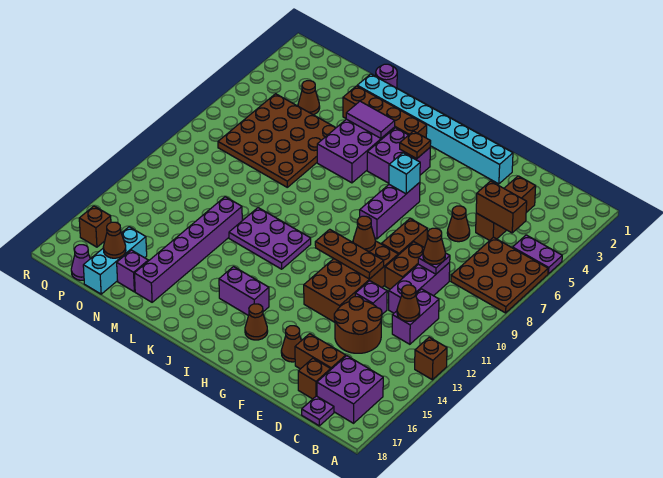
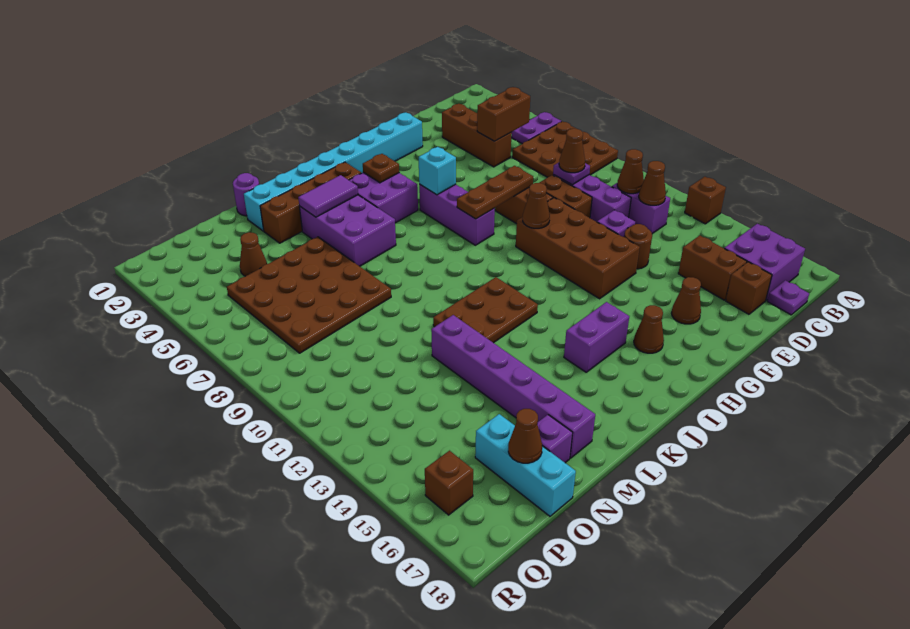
brown 2x2 round brick [334,297,382,353] -> brown 1x1 round brick [624,224,652,269]
brown 1x2 brick [295,334,346,369] -> brown 1x2 brick turned to [678,236,747,300]
brown 1x1 cone [447,206,470,242] -> brown 1x1 cone moved to [617,149,644,194]
brown 1x3 plate [315,229,384,279] -> brown 1x3 plate moved to [457,166,533,219]
purple 2x3 plate [229,208,311,269] -> brown 2x3 plate [433,277,538,343]
purple 1x1 cone [71,245,90,280] -> none

